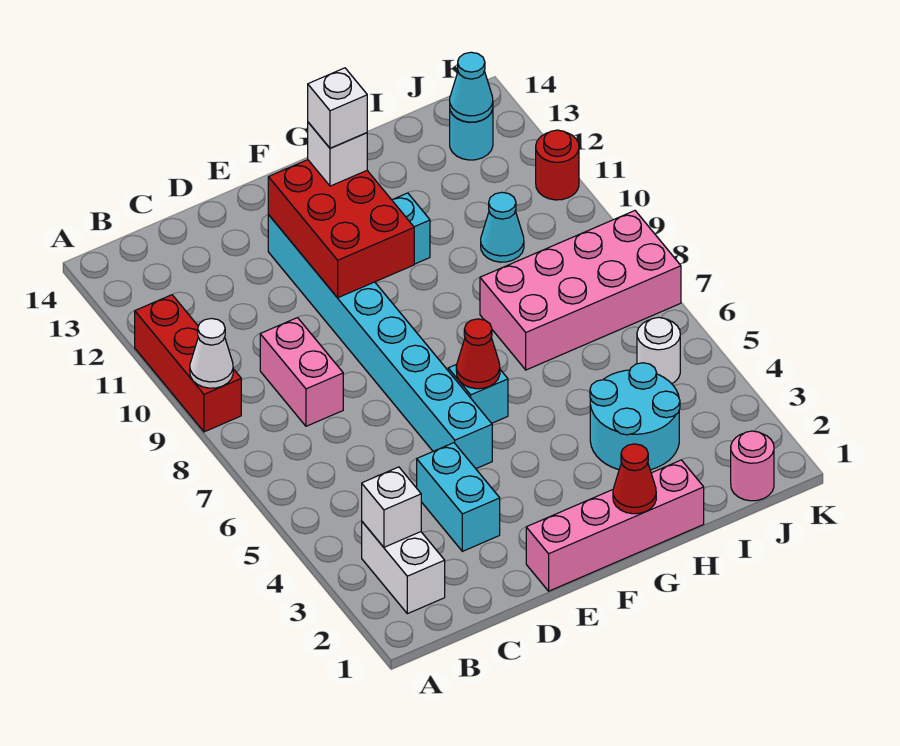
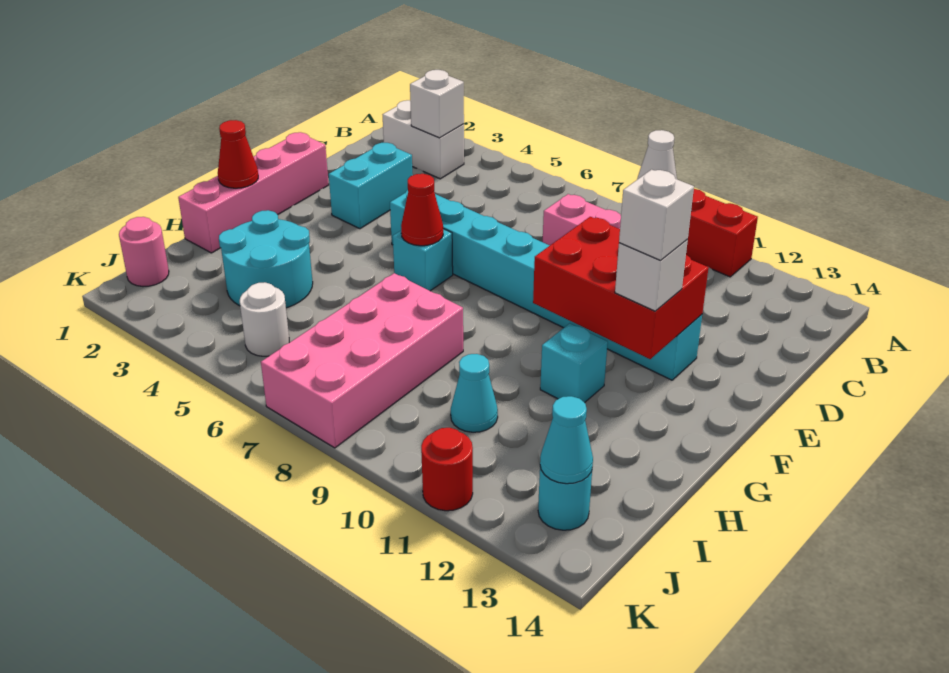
cyan 1x2 brick [417,443,500,551] -> cyan 1x2 brick turned to [329,142,413,229]

